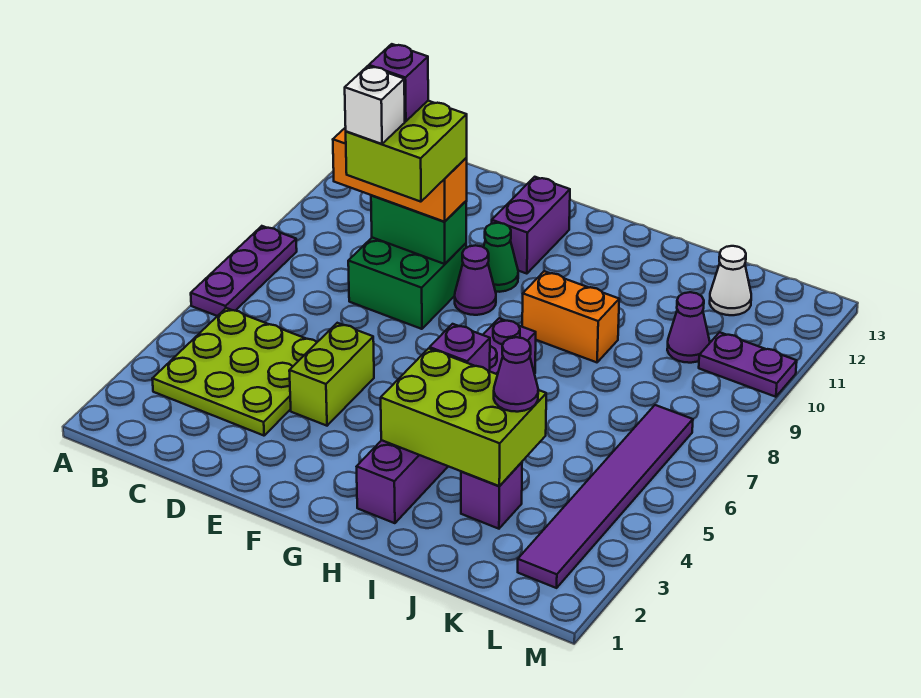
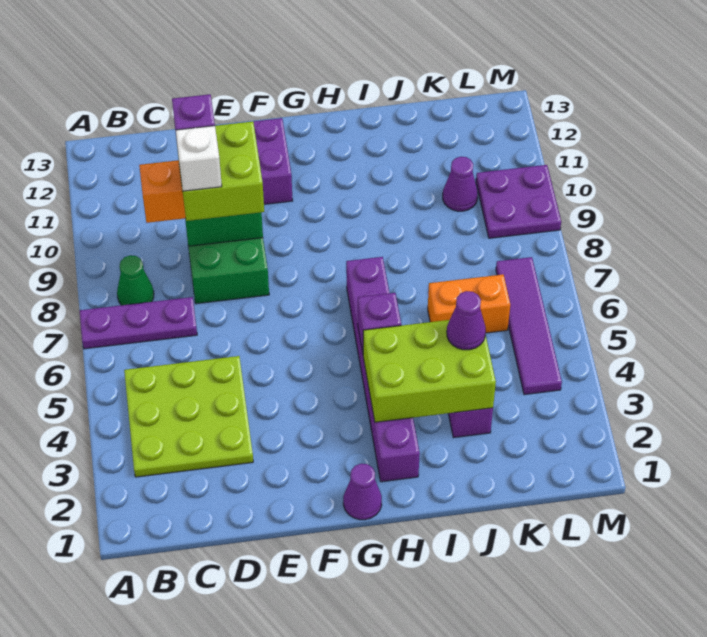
purple 1x3 plate [191,226,297,316] -> purple 1x3 plate turned to [79,297,197,349]
lime 1x2 brick [289,323,374,426] -> none
purple 1x1 cone [455,245,496,315] -> purple 1x1 cone moved to [343,464,382,520]
green 1x1 cone [484,223,518,292] -> green 1x1 cone moved to [117,255,154,305]
orange 1x2 brick [522,271,619,362] -> orange 1x2 brick moved to [428,274,510,333]
white 1x1 cone [710,246,751,315] -> none
purple 1x6 tile [518,405,693,588] -> purple 1x4 tile [496,257,562,395]
purple 1x2 plate [699,332,797,397] -> purple 2x2 plate [476,165,561,238]

